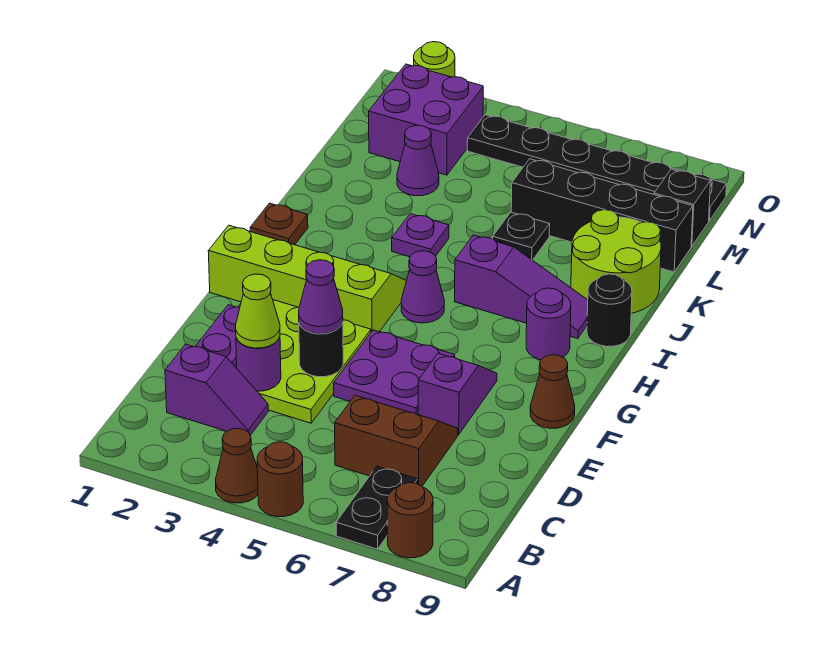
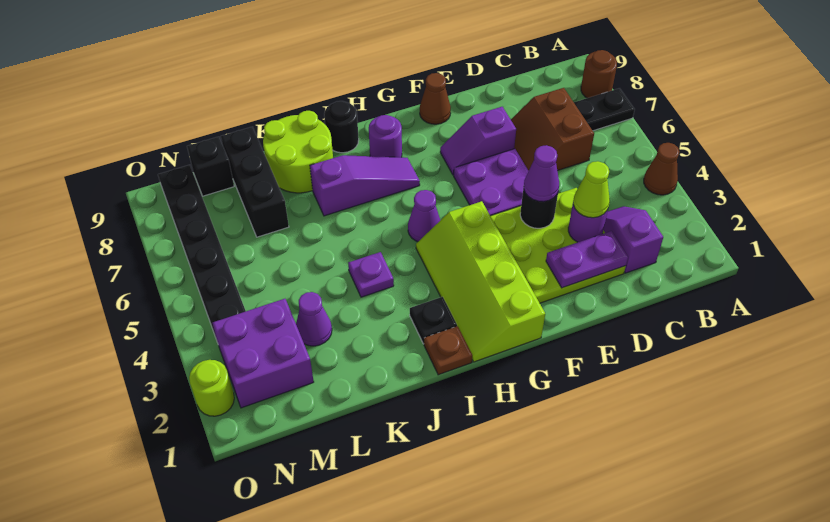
brown 1x1 round brick [257,442,303,517] -> none
purple 1x3 slope [455,235,588,339] -> purple 1x3 slope turned to [310,155,420,216]
black 1x1 plate [493,212,550,260] -> black 1x1 plate moved to [410,297,457,344]
black 1x4 brick [511,159,693,272] -> black 1x3 brick [221,127,289,237]

